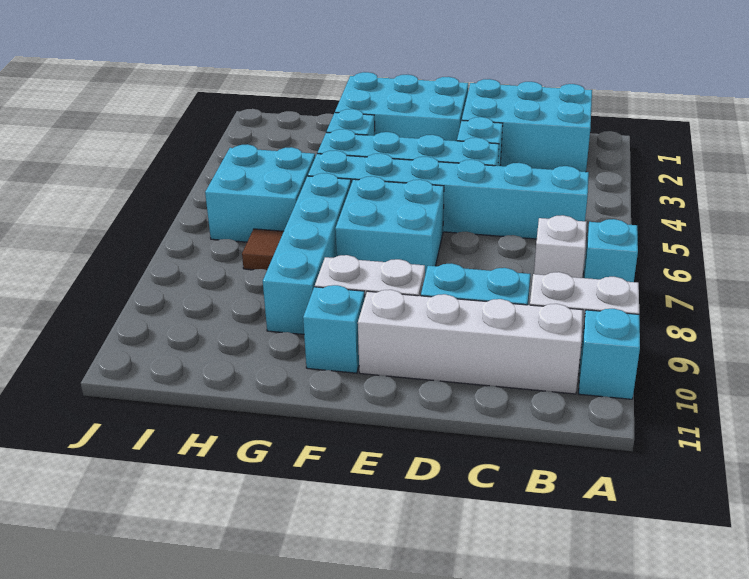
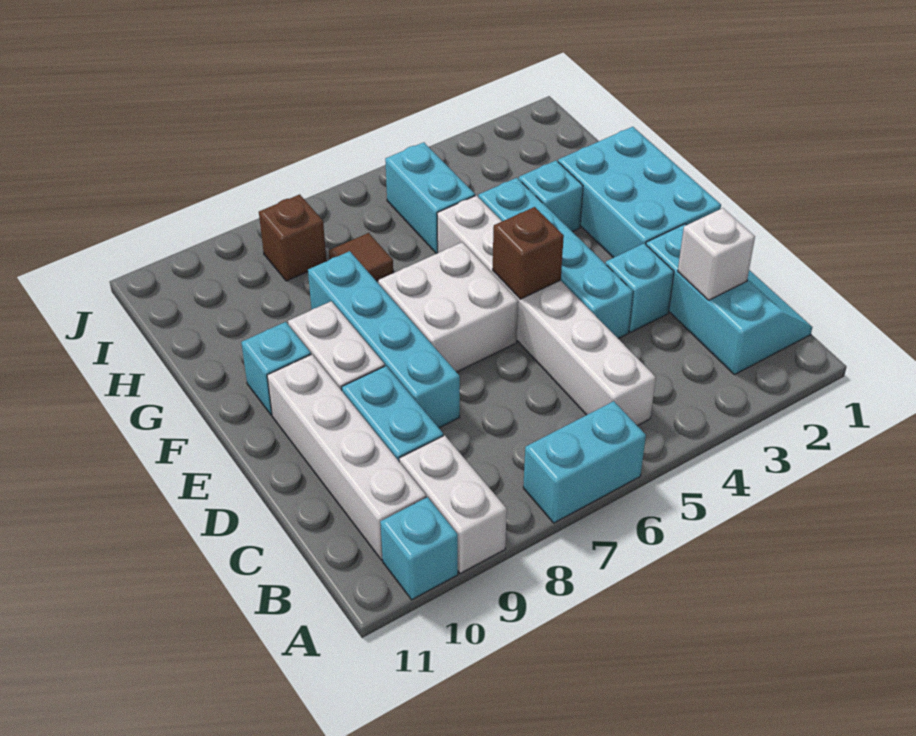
cyan 1x1 brick [584,219,638,282] -> cyan 1x2 brick [523,401,646,523]
cyan 2x3 brick [462,79,592,172] -> cyan 2x3 slope [646,224,812,375]
cyan 1x6 brick [308,150,589,239] -> white 1x6 brick [437,195,656,426]
white 1x1 brick [534,215,587,278] -> white 1x1 brick moved to [678,208,755,300]
none -> brown 1x1 brick [493,207,564,299]
cyan 2x2 brick [335,176,444,275] -> white 2x2 brick [378,242,518,372]
cyan 1x4 brick [263,173,351,334] -> cyan 1x4 brick turned to [308,251,460,428]
cyan 2x2 brick [205,144,315,242] -> cyan 1x2 brick [385,142,475,254]
none -> brown 1x1 brick [259,194,326,281]

